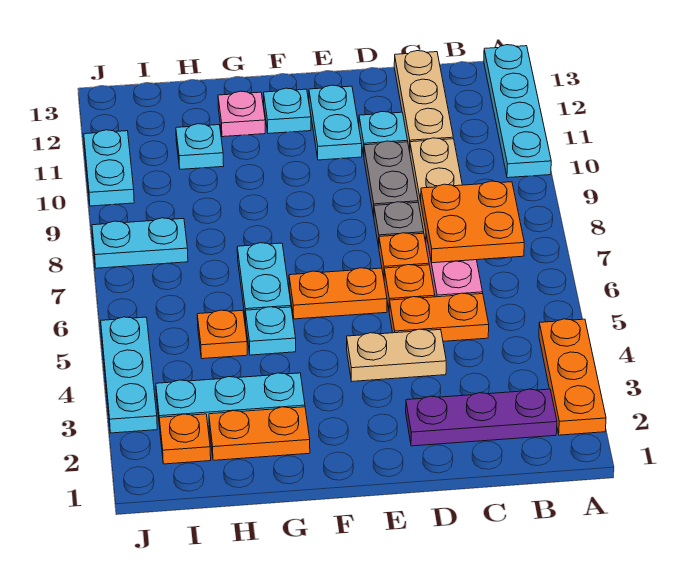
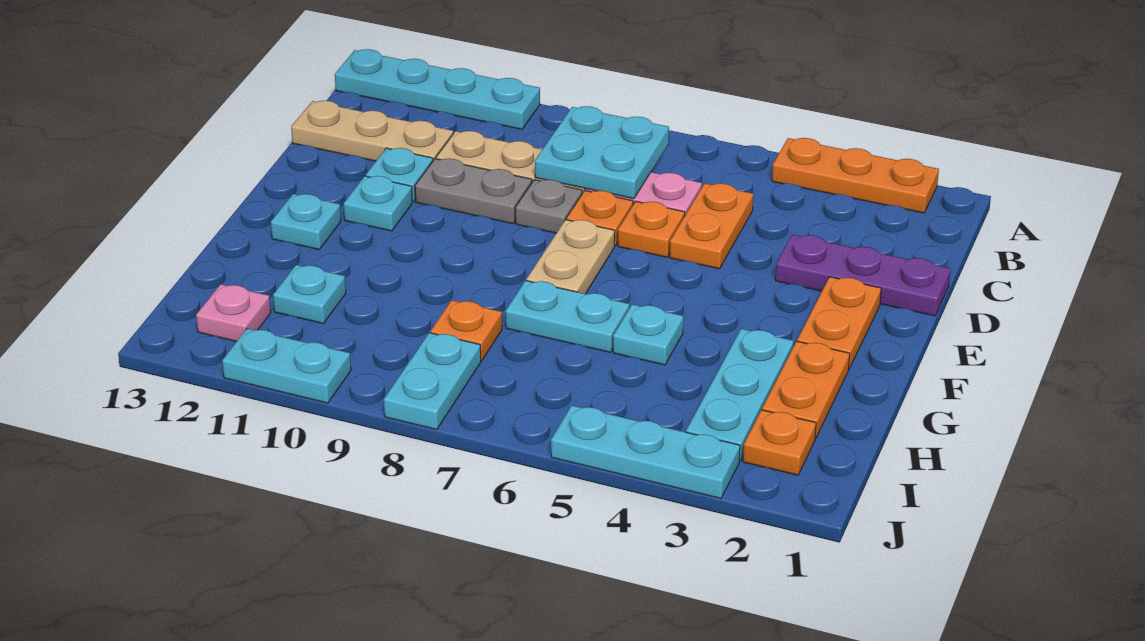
purple 1x3 plate [406,389,557,446] -> purple 1x3 plate turned to [775,235,951,316]
orange 2x2 plate [421,181,524,263] -> cyan 2x2 plate [535,106,669,199]
tan 1x2 plate [347,329,446,381] -> tan 1x2 plate moved to [526,220,615,294]
orange 1x2 plate [289,268,387,319] -> orange 1x2 plate moved to [797,277,881,368]
cyan 1x2 plate [309,85,362,160] -> cyan 1x1 plate [344,176,412,231]
pink 1x1 plate [218,91,265,137] -> pink 1x1 plate moved to [196,284,271,342]
orange 1x1 plate [197,310,247,359] -> orange 1x1 plate moved to [430,300,502,361]

